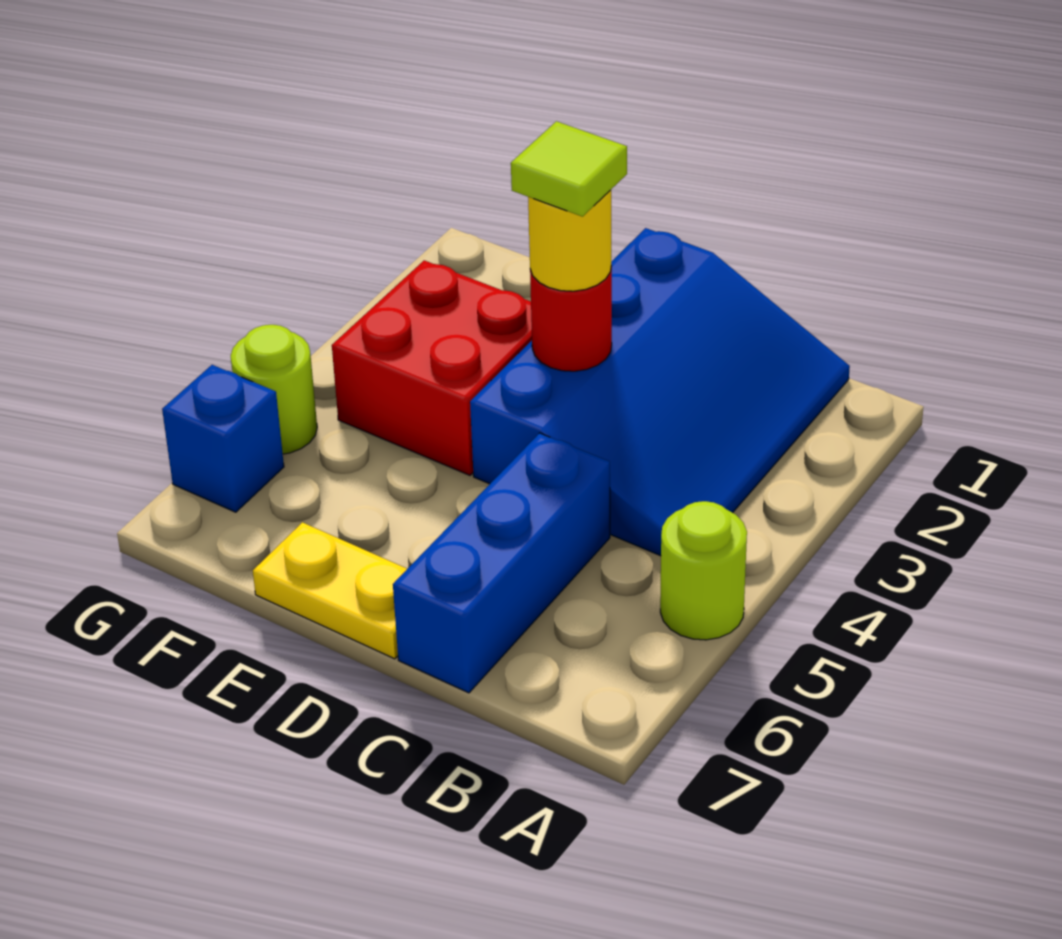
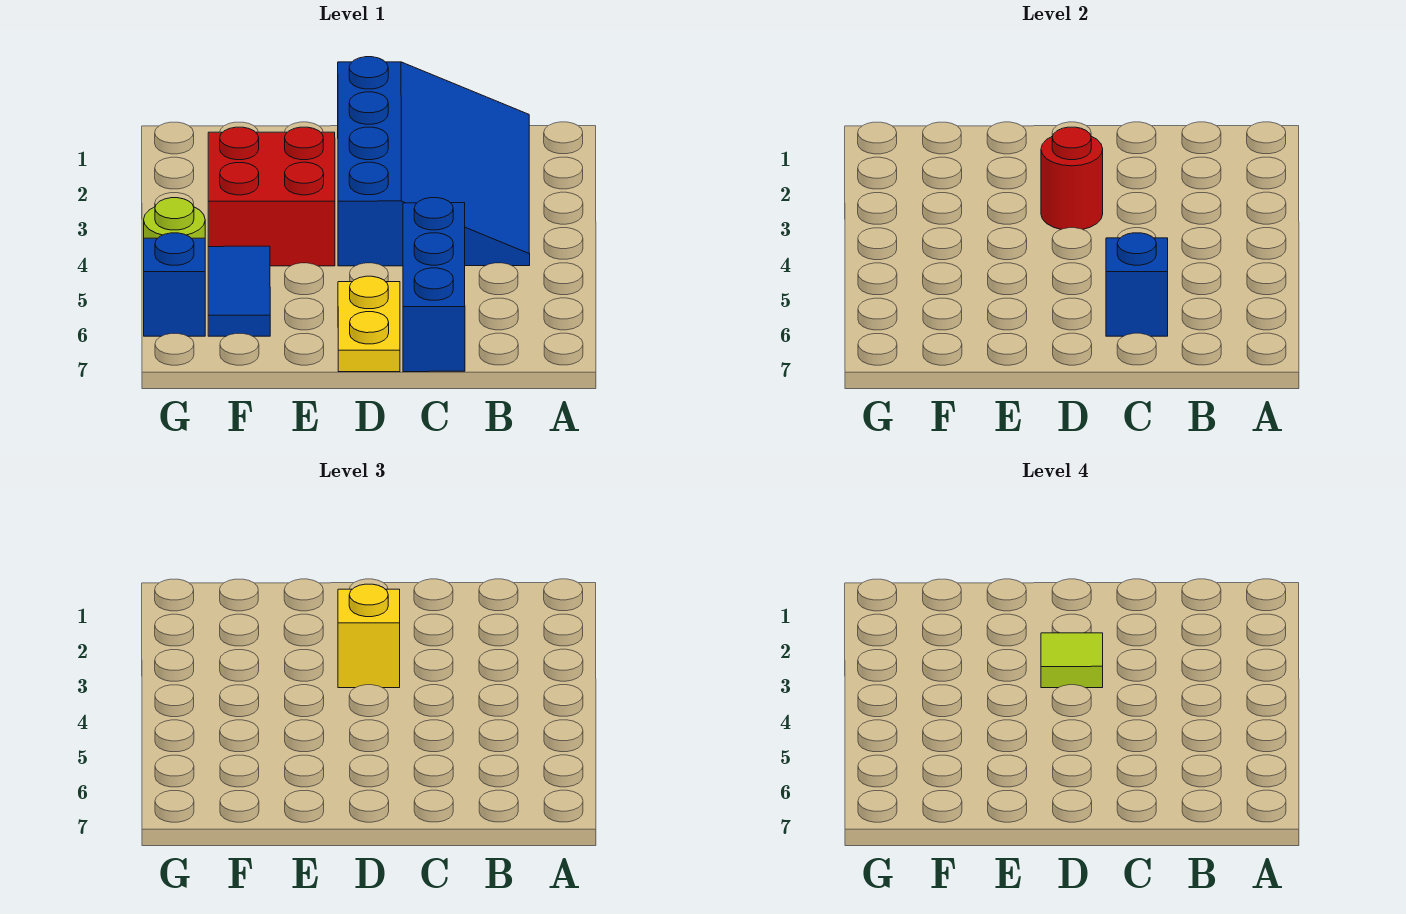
lime 1x1 round brick [660,501,747,640] -> none
none -> blue 1x1 brick [1106,233,1168,336]
yellow 1x1 round brick [528,190,611,291] -> yellow 1x1 brick [338,584,400,688]
yellow 1x2 plate [253,522,407,659] -> yellow 1x2 plate turned to [338,276,400,372]
none -> blue 1x2 tile [208,246,270,336]

